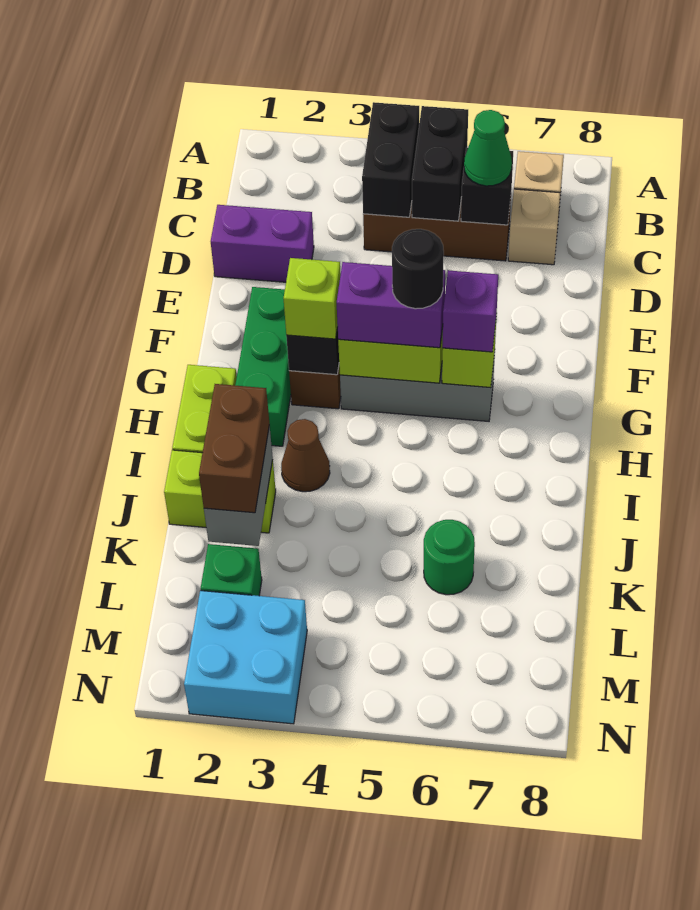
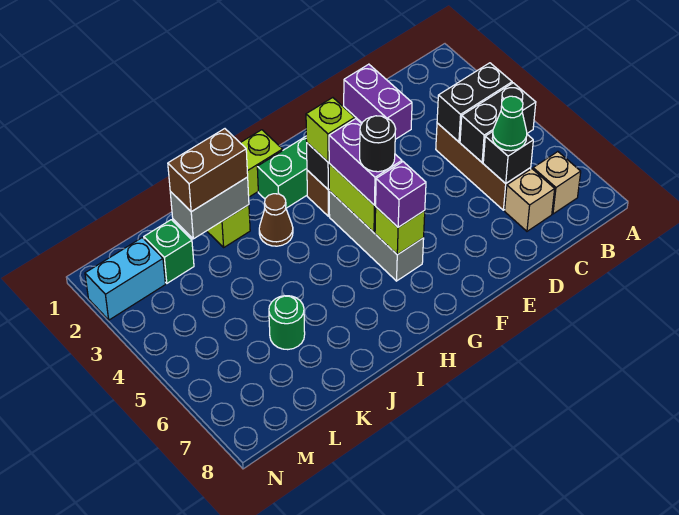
cyan 2x2 brick [184,590,307,724] -> cyan 1x2 brick [85,238,165,320]

